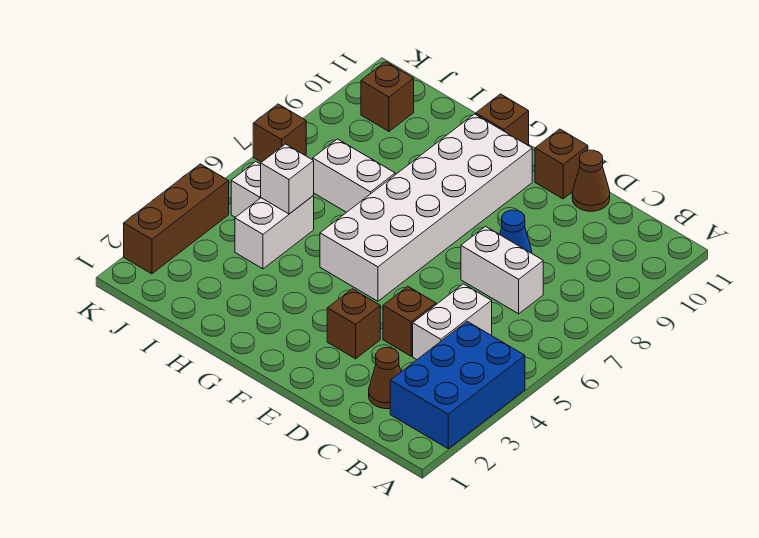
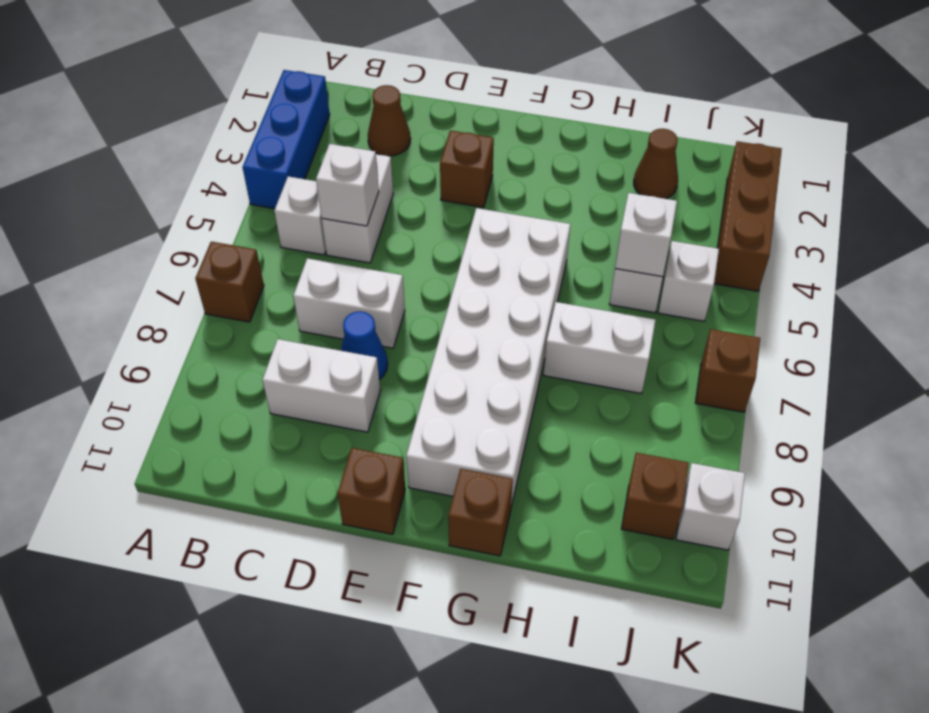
blue 2x3 brick [390,322,525,448] -> blue 1x3 brick [243,70,330,209]
none -> white 1x1 brick [274,176,326,255]
none -> white 1x1 brick [316,144,379,226]
none -> white 1x2 brick [262,339,380,432]
brown 1x1 brick [383,286,436,356] -> brown 1x1 brick moved to [195,242,264,322]
brown 1x1 cone [572,150,610,211] -> brown 1x1 cone moved to [634,129,678,199]
none -> white 1x1 brick [676,463,745,550]

